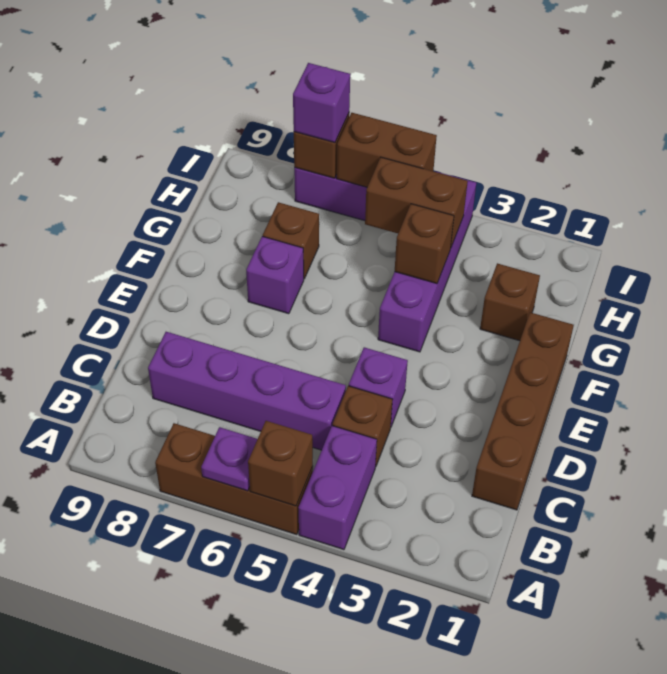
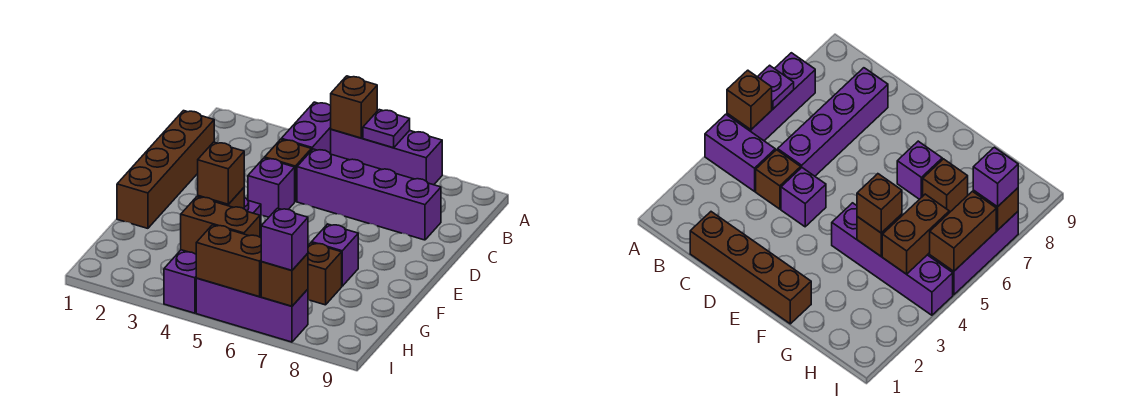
brown 1x3 brick [155,423,313,535] -> purple 1x3 brick [331,129,442,185]
brown 1x1 brick [480,263,540,341] -> brown 1x1 brick moved to [198,142,244,204]

